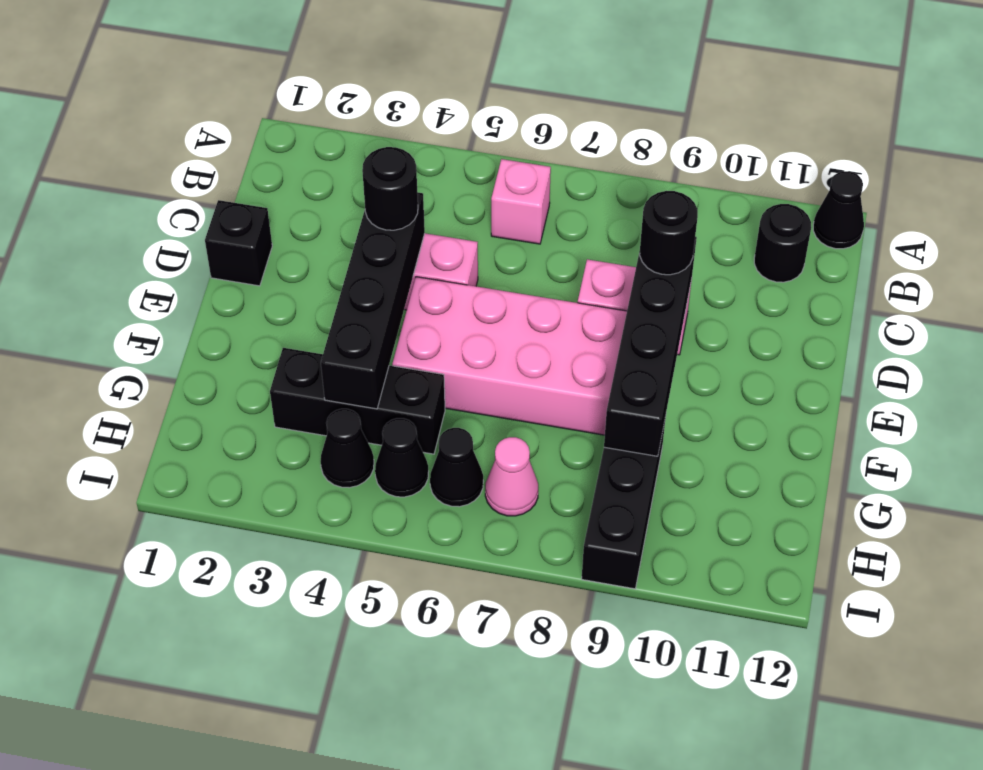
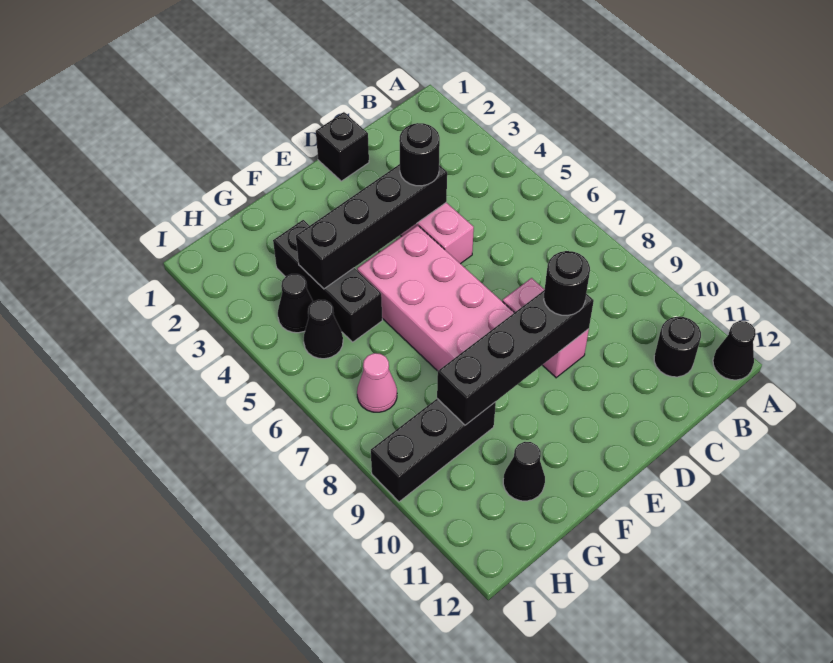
pink 1x1 brick [491,159,551,244] -> none
black 1x1 cone [430,428,483,507] -> black 1x1 cone moved to [503,442,545,501]

